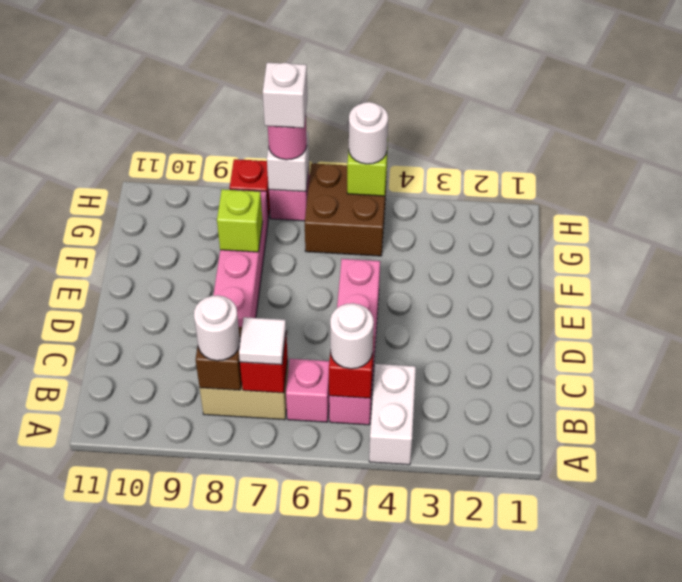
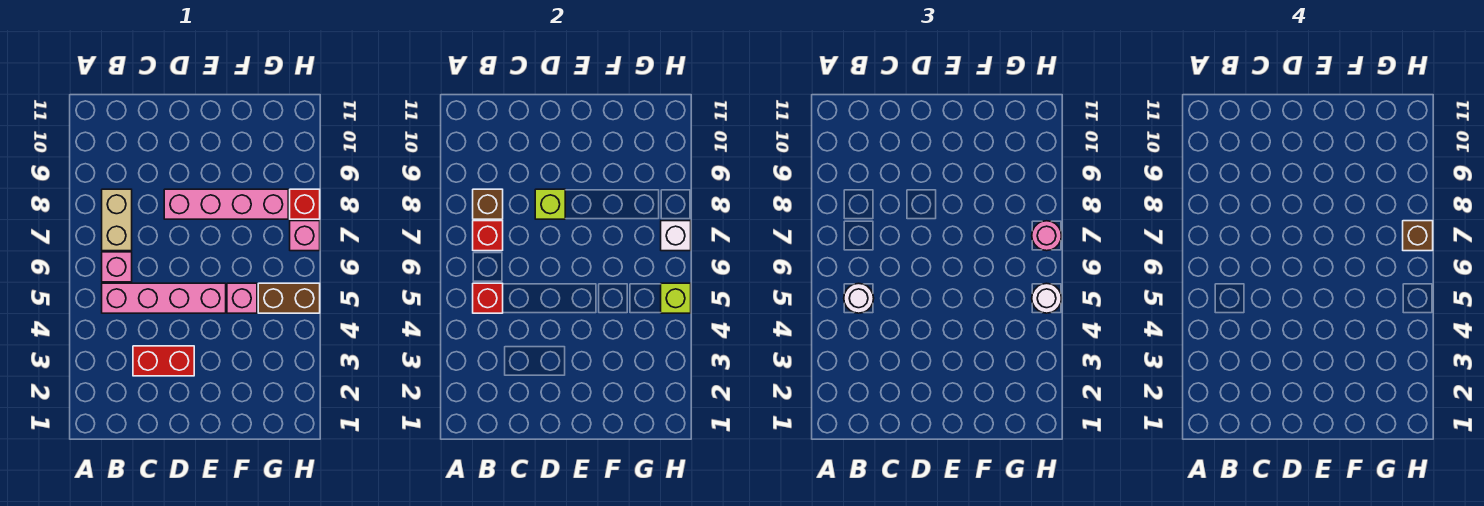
white 1x2 brick [369,364,416,465] -> none
white 1x1 tile [239,317,286,365] -> none
white 1x1 round brick [194,295,240,361] -> none
none -> red 1x2 brick [133,346,194,376]
none -> pink 1x1 brick [227,283,257,313]
lime 1x1 brick [217,189,263,252] -> lime 1x1 brick moved to [535,189,565,219]
brown 2x2 brick [305,163,387,256] -> brown 1x2 brick [258,283,320,313]
white 1x1 brick [263,63,307,128] -> brown 1x1 brick [1403,221,1433,251]

